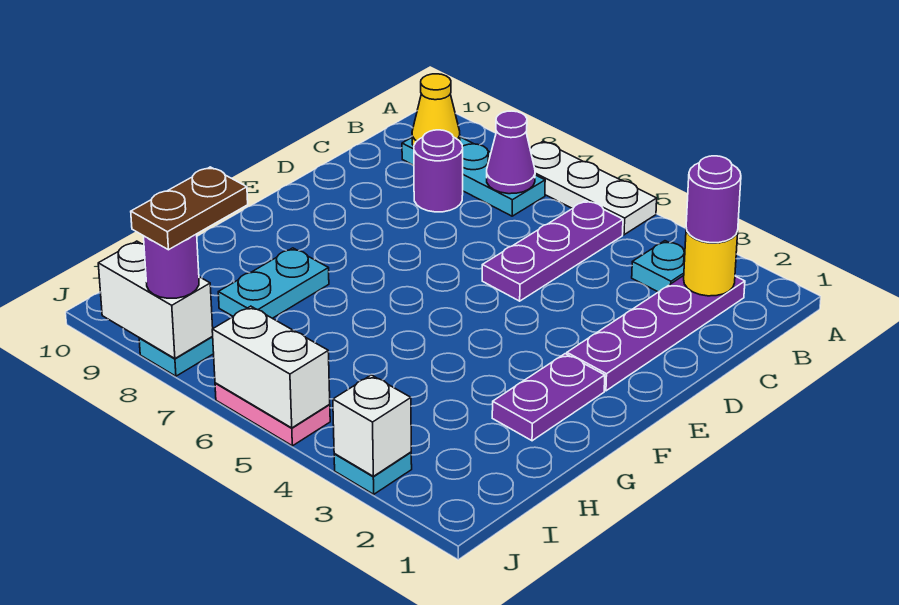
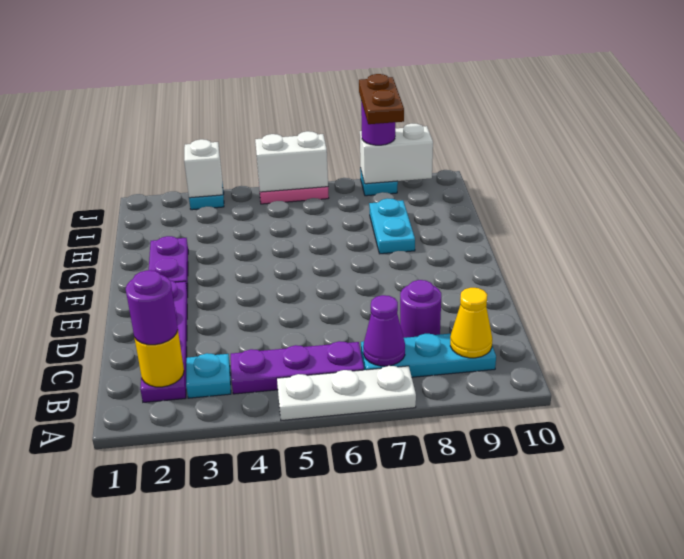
purple 1x3 plate [482,200,623,301] -> purple 1x3 plate turned to [231,341,364,394]

